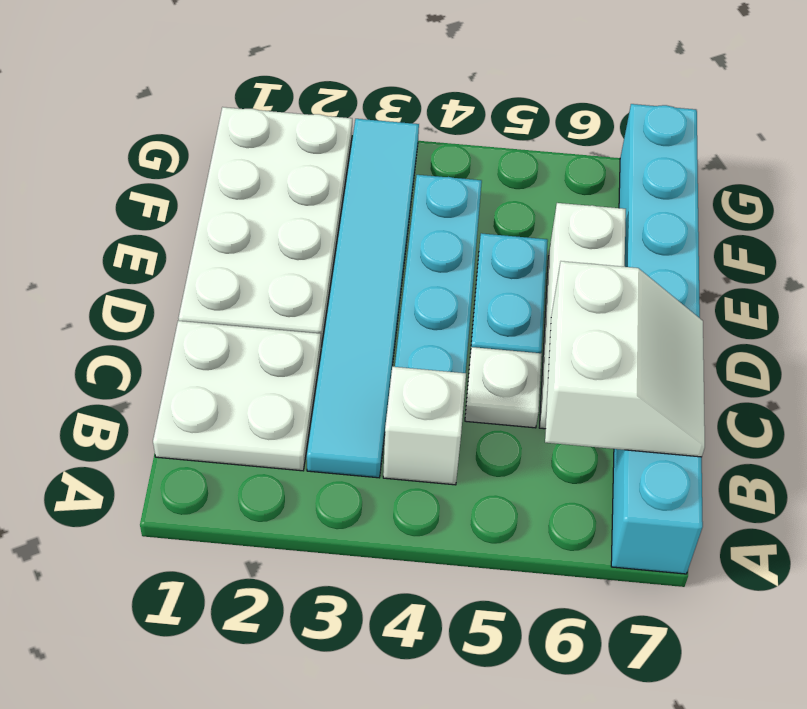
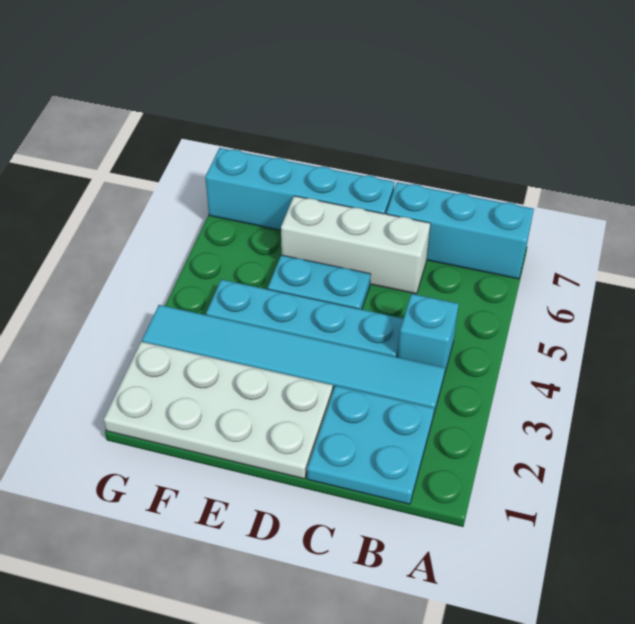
white 2x2 plate [153,321,321,471] -> cyan 2x2 plate [307,386,434,504]
white 1x1 brick [383,367,466,485] -> cyan 1x1 brick [398,294,459,375]
white 2x2 slope [545,261,705,457] -> none
white 1x1 plate [465,347,542,428] -> none

